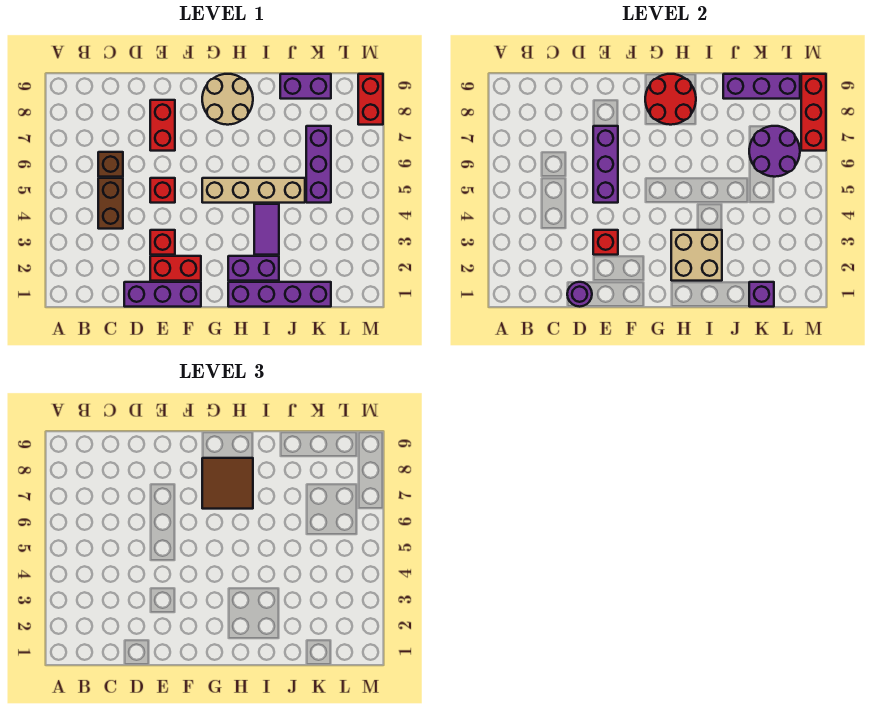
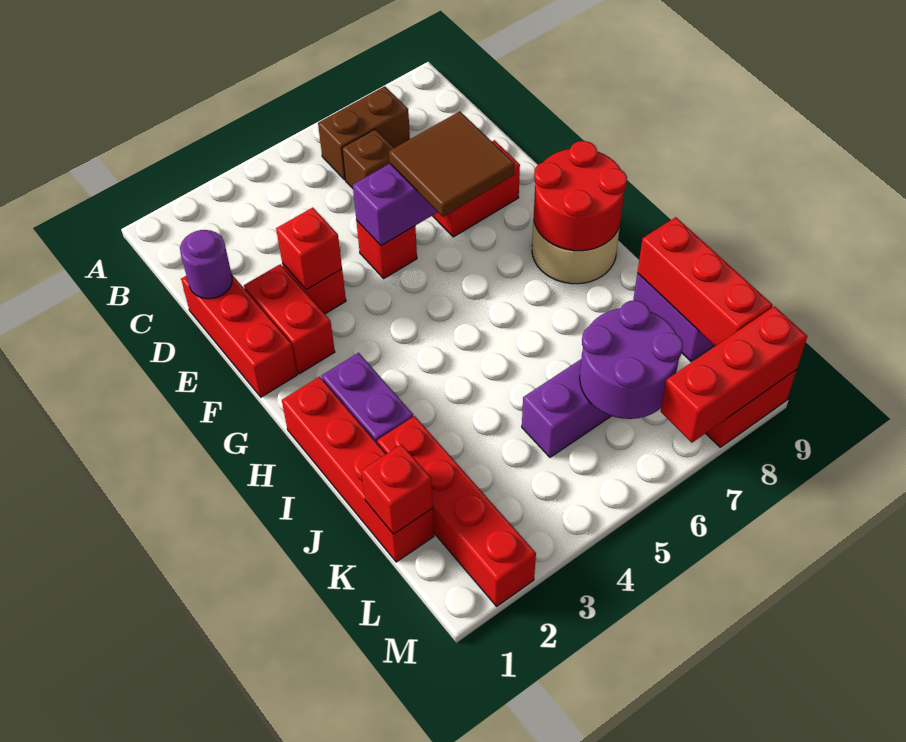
brown 1x2 brick [98,178,123,229] -> brown 1x2 brick moved to [318,86,410,180]
purple 1x3 brick [124,282,201,307] -> red 1x3 brick [181,275,297,397]
tan 1x4 brick [202,178,305,203] -> none
brown 2x2 tile [202,458,253,509] -> brown 2x2 tile moved to [389,111,515,217]
purple 1x4 brick [228,282,331,307] -> red 1x4 brick [282,377,434,562]
tan 2x2 brick [671,230,722,281] -> none
purple 1x2 tile [254,204,279,255] -> none
none -> red 1x4 brick [377,416,536,606]
purple 1x3 brick [723,74,800,99] -> red 1x3 brick [637,217,773,346]
purple 1x1 brick [749,282,774,307] -> red 1x1 brick [362,444,433,534]

